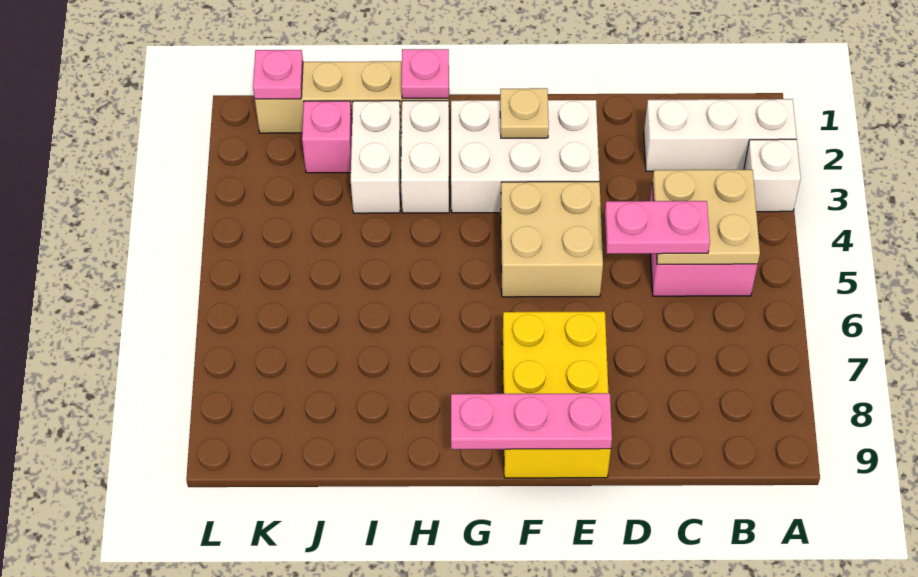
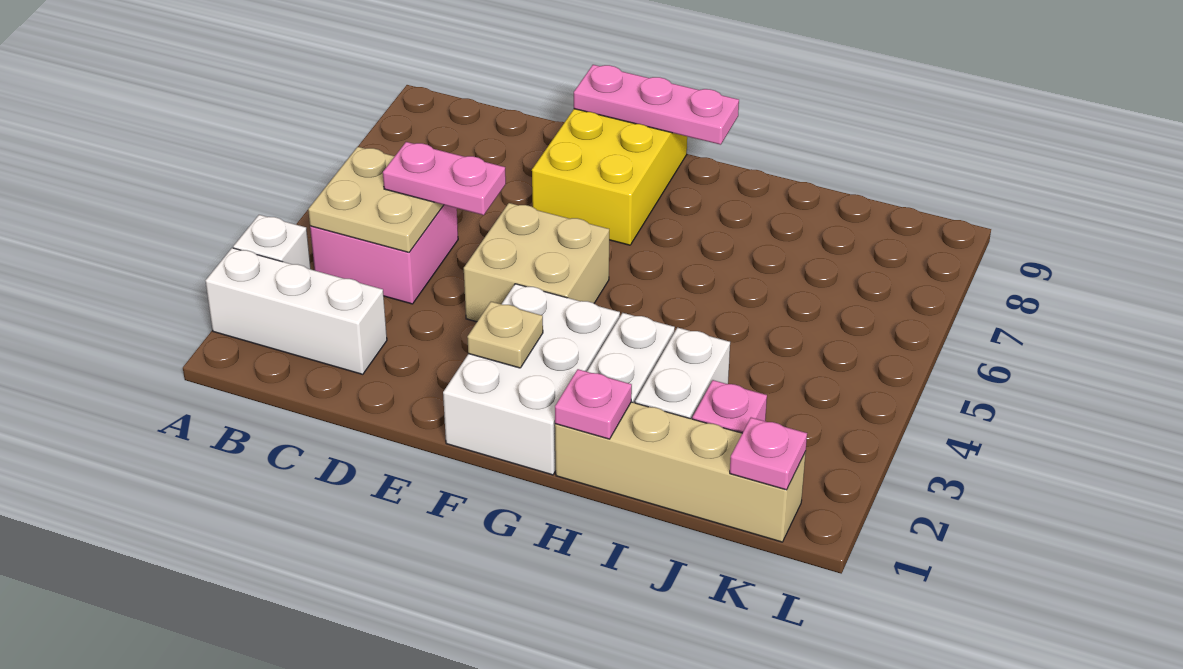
white 2x3 brick [451,100,600,213] -> white 2x3 brick turned to [443,284,620,475]

